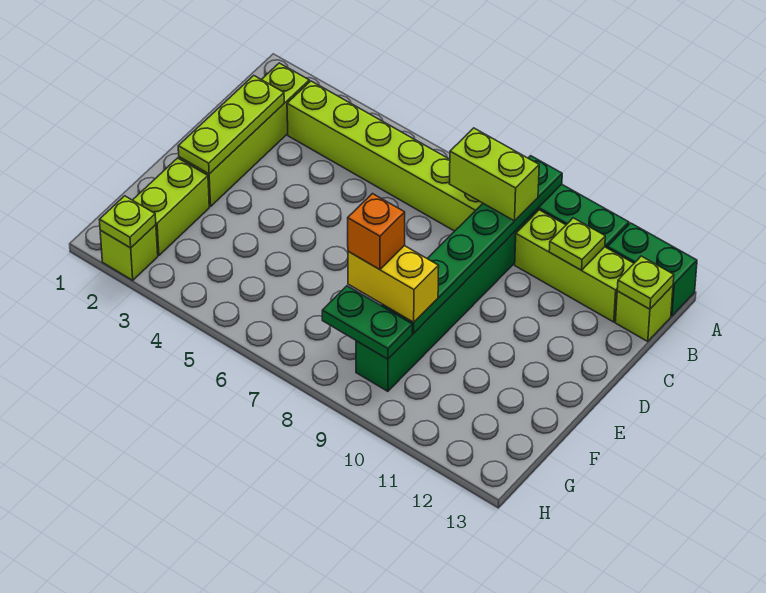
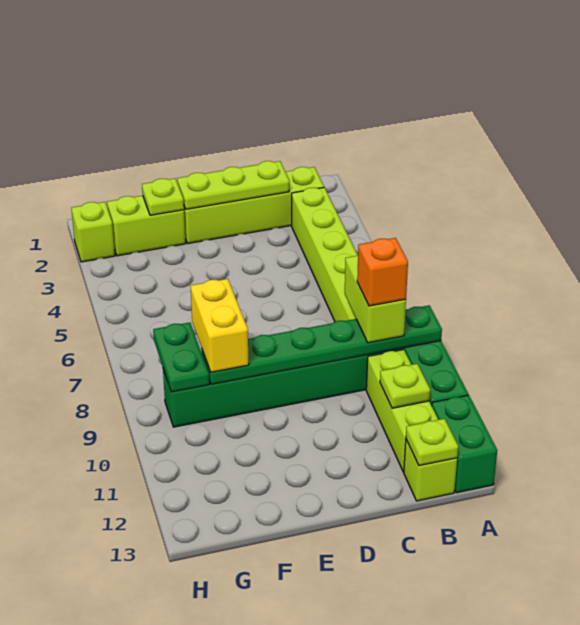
orange 1x1 brick [348,194,405,270] -> orange 1x1 brick moved to [357,238,408,306]
lime 1x1 plate [100,196,156,248] -> lime 1x1 plate moved to [142,179,184,215]

